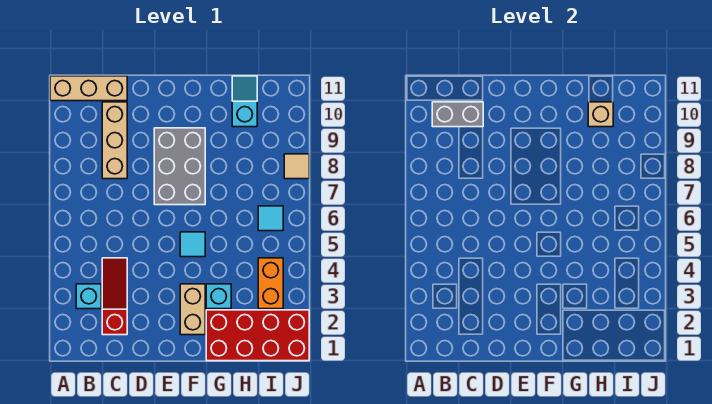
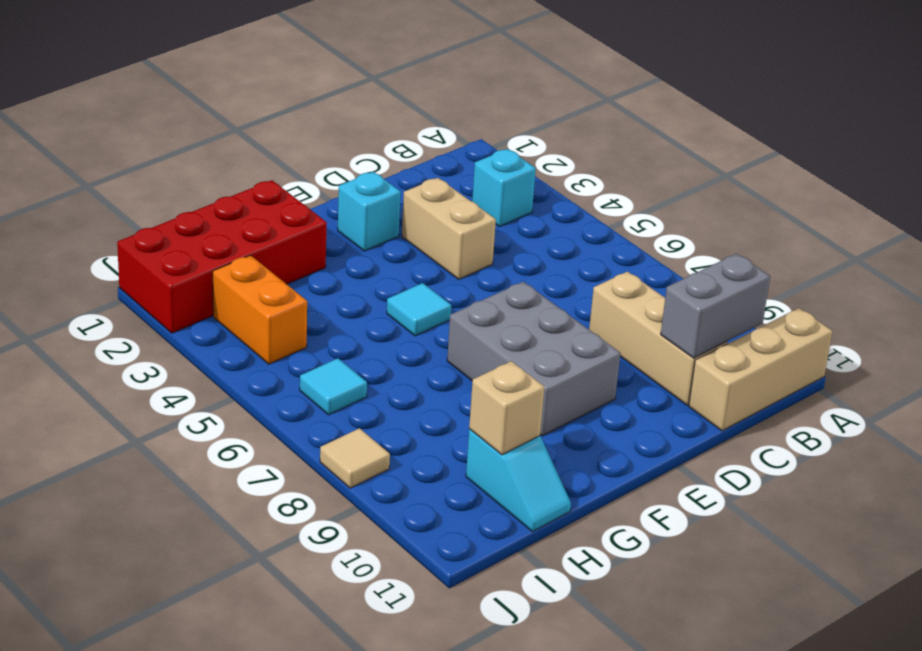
red 1x3 slope [102,258,127,335] -> none
tan 1x2 brick [180,284,205,335] -> tan 1x2 brick moved to [402,178,496,279]
cyan 1x1 brick [206,284,231,309] -> cyan 1x1 brick moved to [338,172,401,251]

